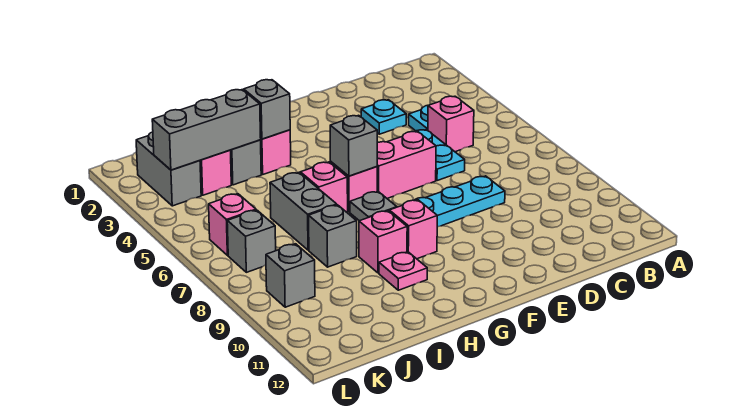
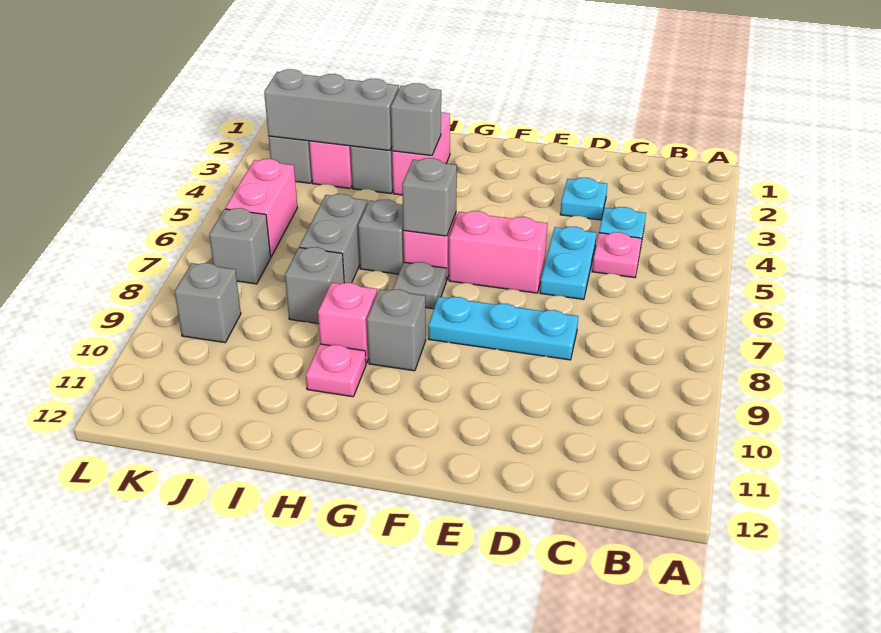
pink 1x1 brick [428,96,474,152] -> pink 1x1 plate [592,232,642,278]
pink 1x1 brick [389,200,437,259] -> grey 1x1 brick [367,289,426,371]
pink 1x1 brick [300,162,348,213] -> grey 1x1 brick [358,200,404,274]
pink 1x1 brick [209,194,256,255] -> pink 1x2 brick [225,159,297,256]

